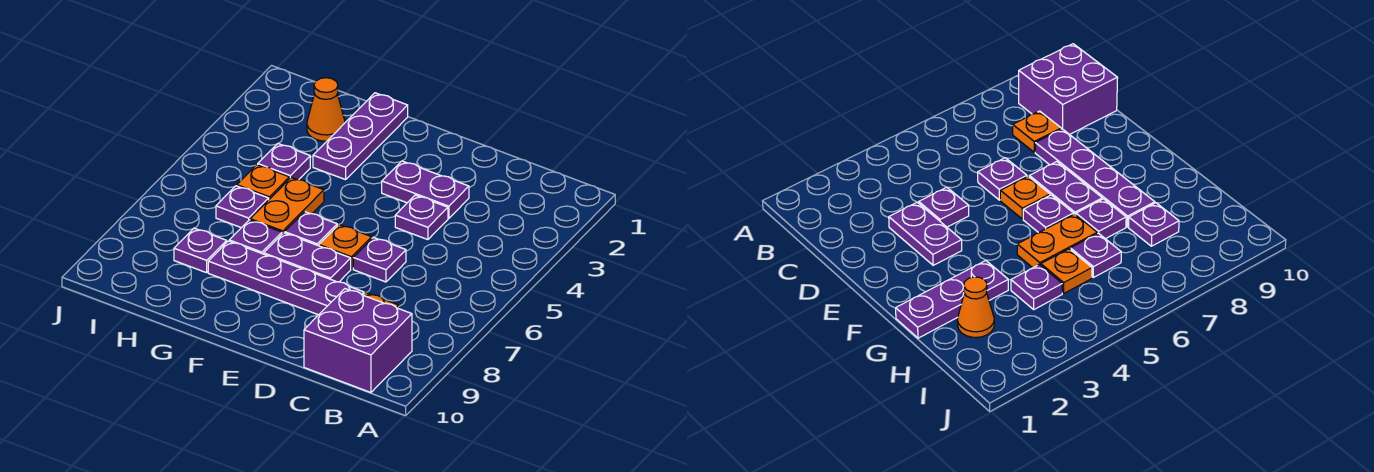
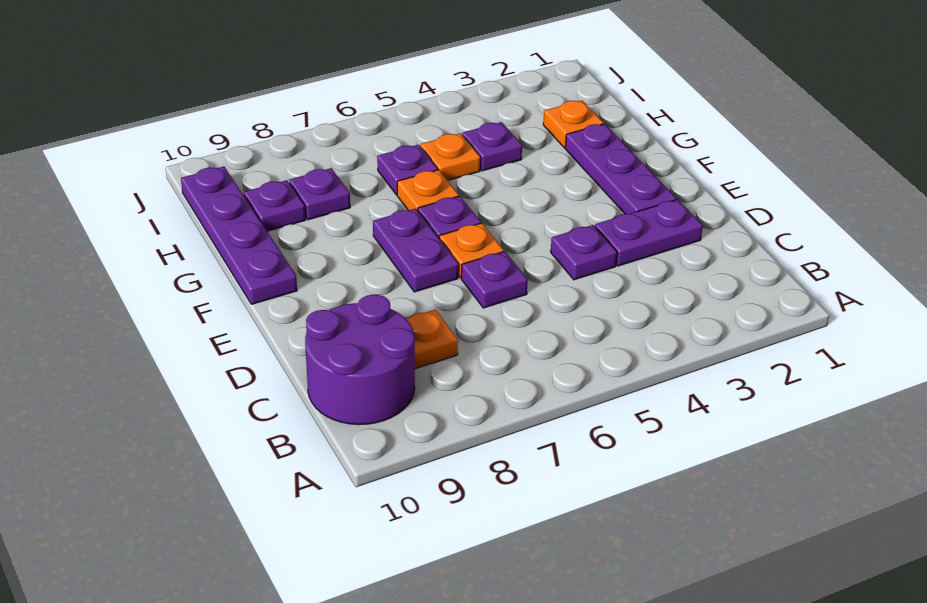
purple 2x2 brick [304,289,412,392] -> purple 2x2 round brick [305,295,415,425]
purple 1x2 plate [382,161,469,218] -> purple 1x2 plate turned to [595,200,703,266]
purple 1x4 plate [208,241,364,315] -> purple 1x4 plate moved to [181,166,297,304]
purple 1x3 plate [313,93,408,180] -> purple 1x3 plate turned to [565,124,677,214]
orange 1x2 plate [250,178,324,234] -> orange 1x1 plate [397,170,459,211]
purple 1x1 plate [229,220,282,254] -> purple 1x1 plate moved to [244,180,305,231]
orange 1x1 cone [307,78,345,141] -> orange 1x1 plate [543,100,604,148]

